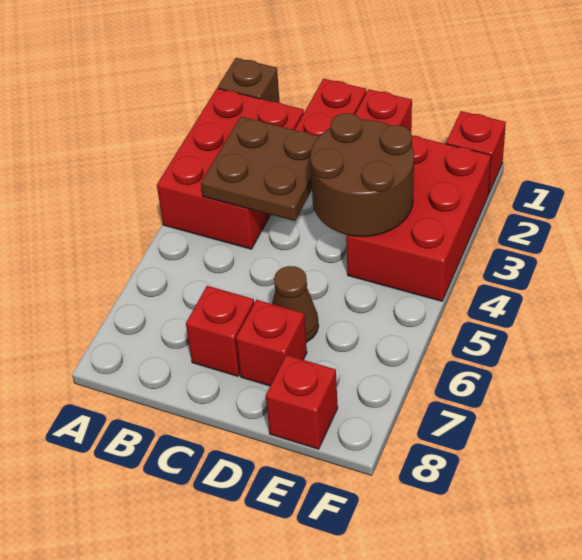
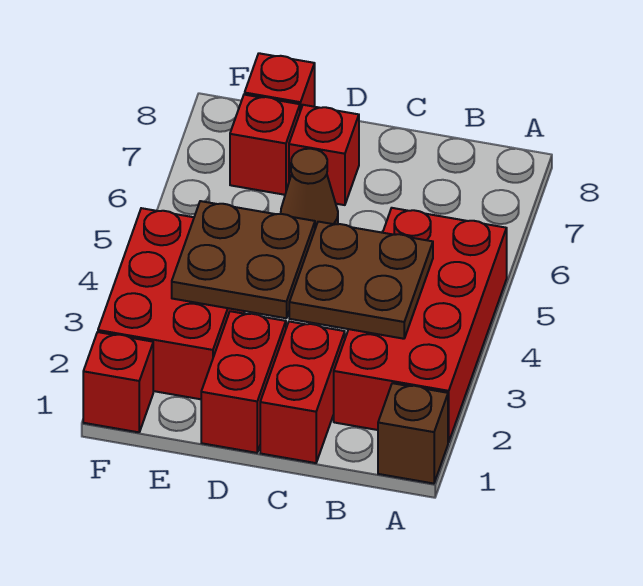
red 2x3 brick [157,88,304,249] -> red 2x4 brick [334,208,507,442]
red 1x1 brick [186,286,254,376] -> red 1x1 brick moved to [230,95,300,195]
brown 2x2 round brick [310,113,414,237] -> brown 2x2 plate [172,201,315,318]

